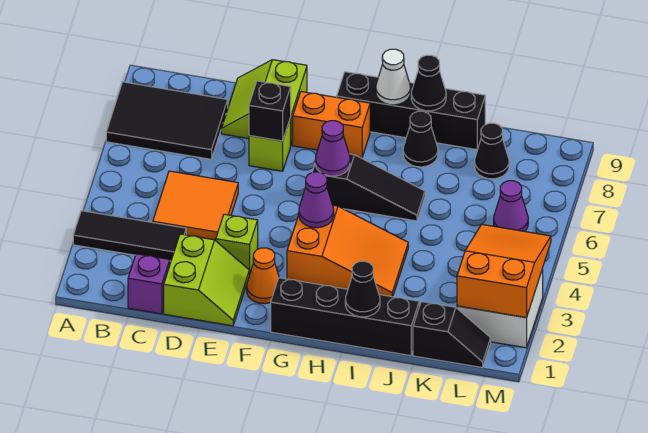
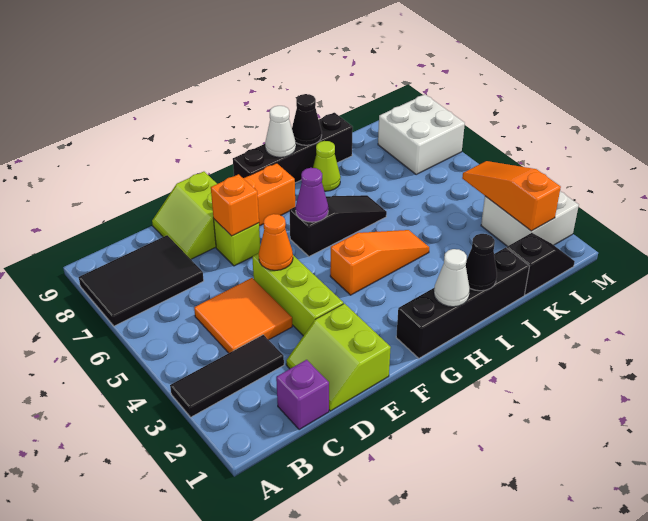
lime 2x2 slope [164,234,250,326] -> lime 2x2 slope turned to [286,304,391,411]
lime 1x1 brick [216,214,258,274] -> lime 1x3 brick [252,253,343,336]
black 1x1 brick [249,81,291,141] -> orange 1x1 brick [211,174,259,236]
orange 1x1 cone [247,248,279,304] -> orange 1x1 cone moved to [259,214,293,270]
orange 2x3 slope [287,205,408,297] -> orange 1x3 slope [330,230,429,295]
purple 1x1 cone [299,172,334,228] -> none
none -> white 1x1 cone [434,249,470,307]
black 1x1 cone [403,111,438,167] -> lime 1x1 cone [313,141,341,191]
black 1x1 cone [474,123,509,179] -> none
orange 2x3 slope [457,224,551,318] -> orange 1x3 slope [462,161,561,231]
purple 1x1 cone [494,181,528,232] -> none
none -> white 2x2 brick [378,94,465,174]

